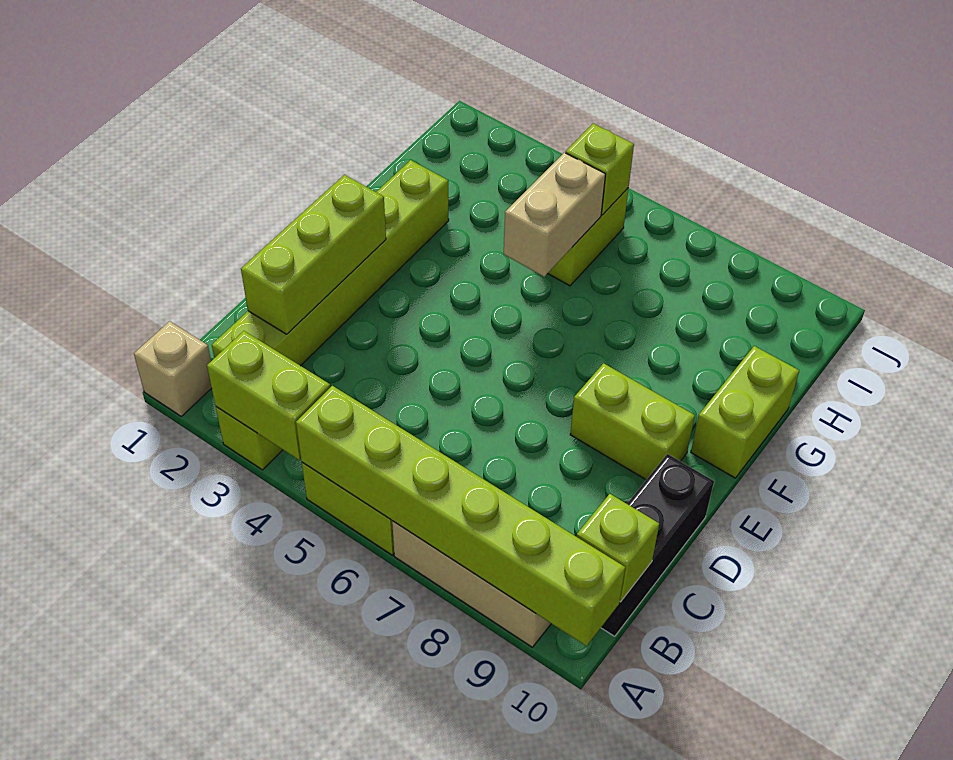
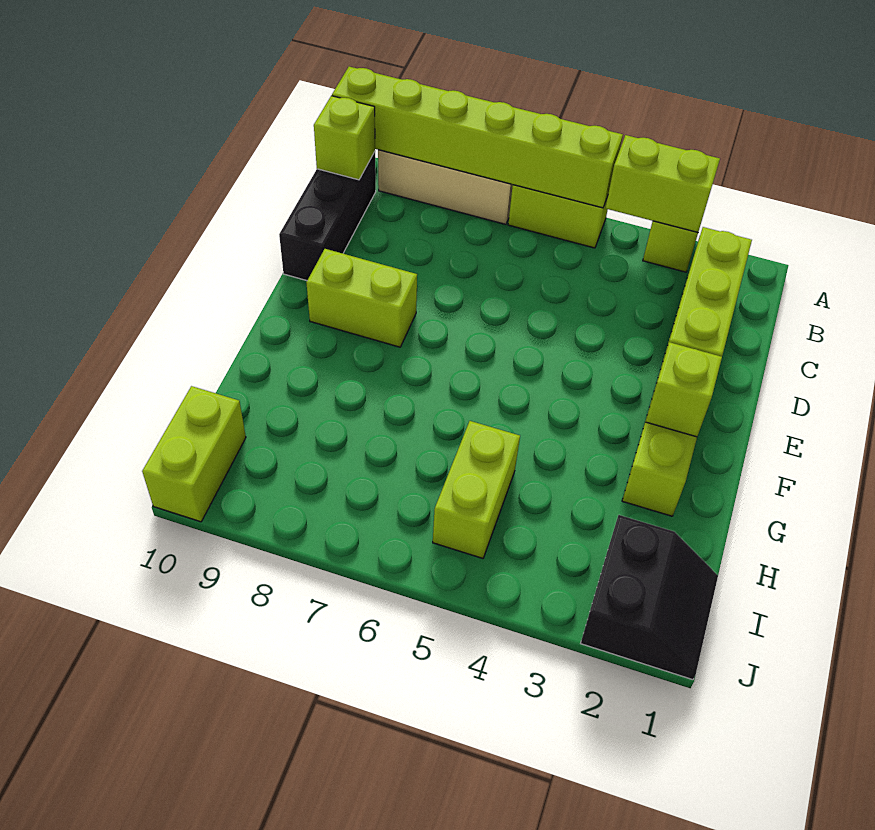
tan 1x1 brick [134,321,212,416] -> none
lime 1x2 brick [691,346,799,478] -> lime 1x2 brick moved to [142,386,246,522]
tan 1x2 brick [504,153,605,277] -> none
none -> black 2x2 slope [581,515,718,680]
lime 1x1 brick [566,124,634,215] -> lime 1x1 brick moved to [646,342,722,437]

